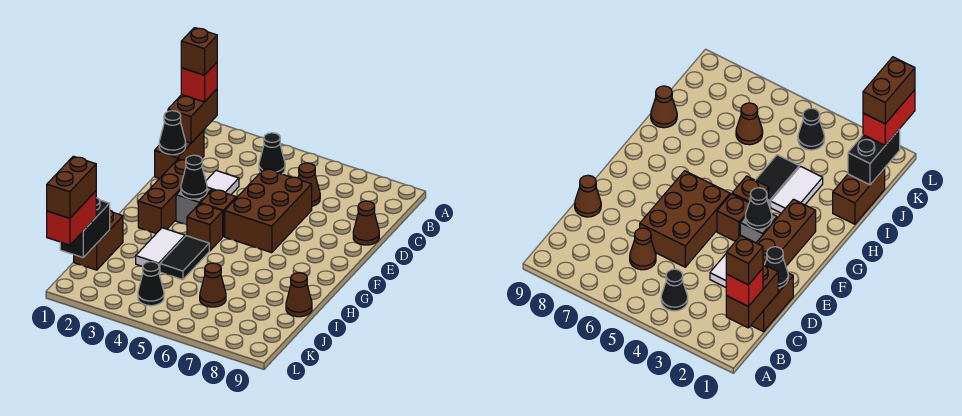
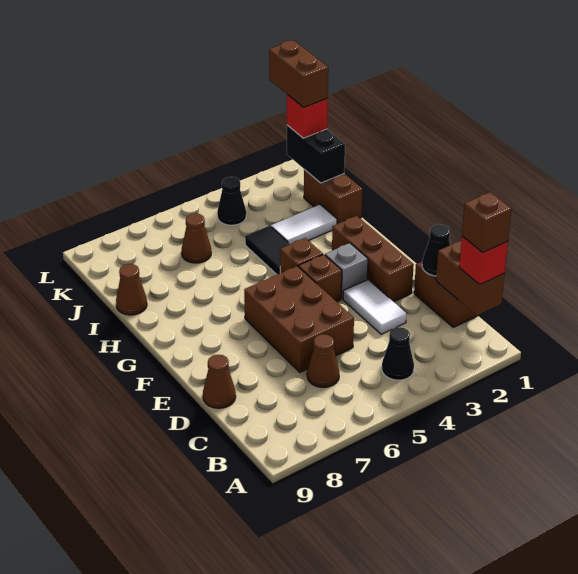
black 1x1 cone [181,155,207,199] -> none
white 1x2 tile [136,228,185,271] -> white 1x2 tile turned to [271,205,337,244]
red 1x2 brick [47,191,96,245] -> red 1x1 brick [287,95,328,138]

